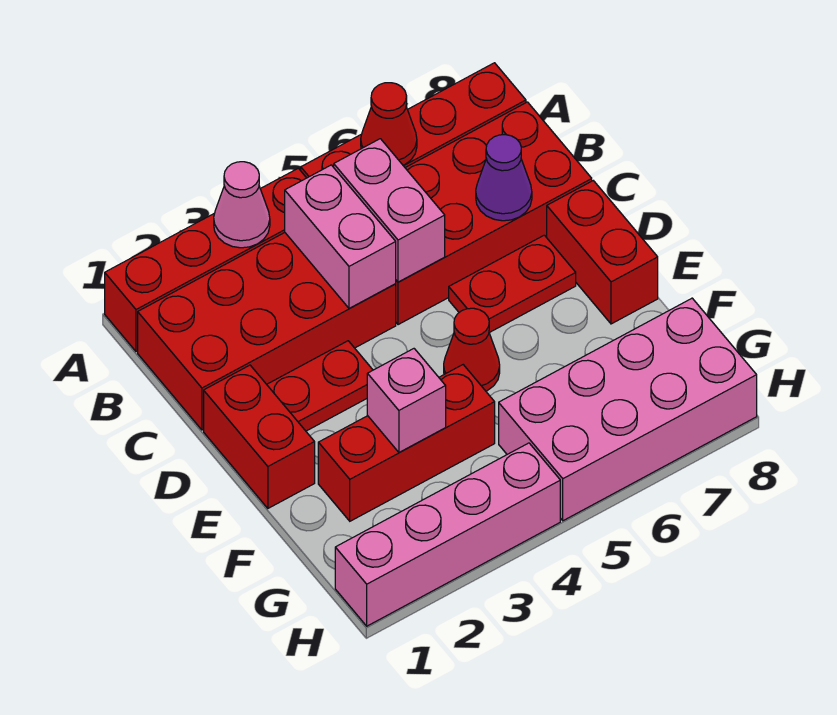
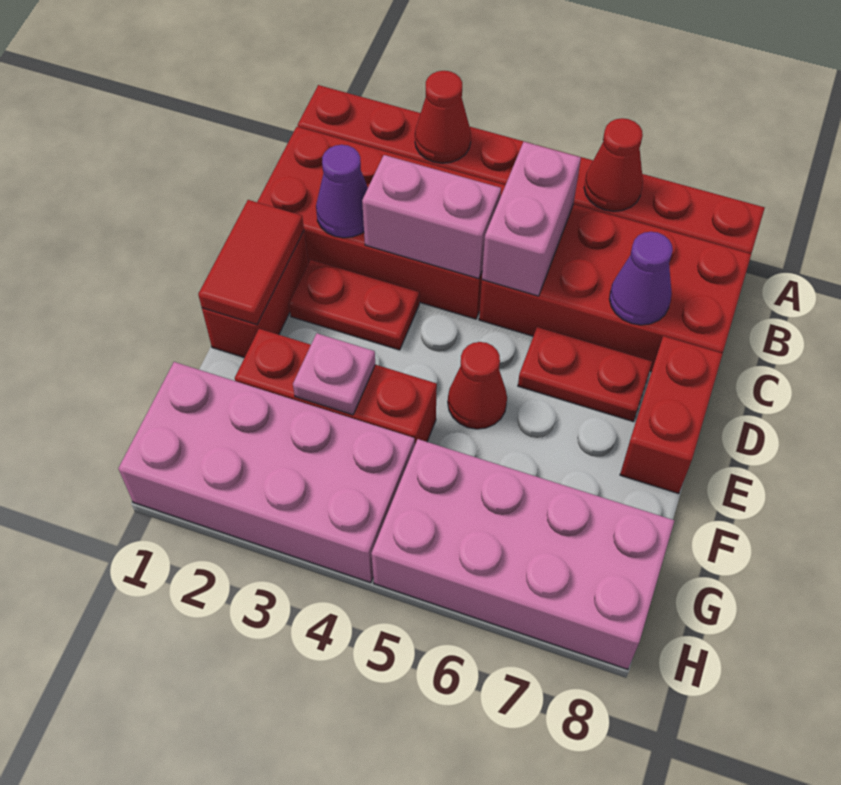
pink 1x1 cone [214,162,270,248] -> red 1x1 cone [415,71,471,163]
pink 1x2 brick [285,165,396,309] -> pink 1x2 brick turned to [362,155,501,279]
none -> purple 1x1 cone [316,145,368,238]
none -> red 1x2 tile [198,200,304,325]
pink 1x1 brick [367,349,446,453] -> pink 1x1 plate [293,333,375,415]
pink 1x4 brick [335,443,560,626] -> pink 2x4 brick [118,362,415,583]

